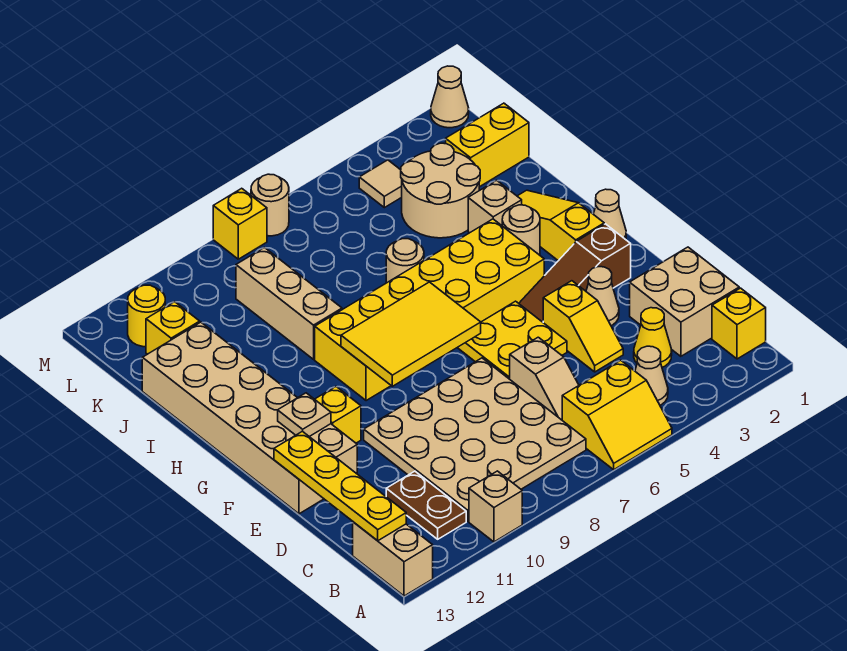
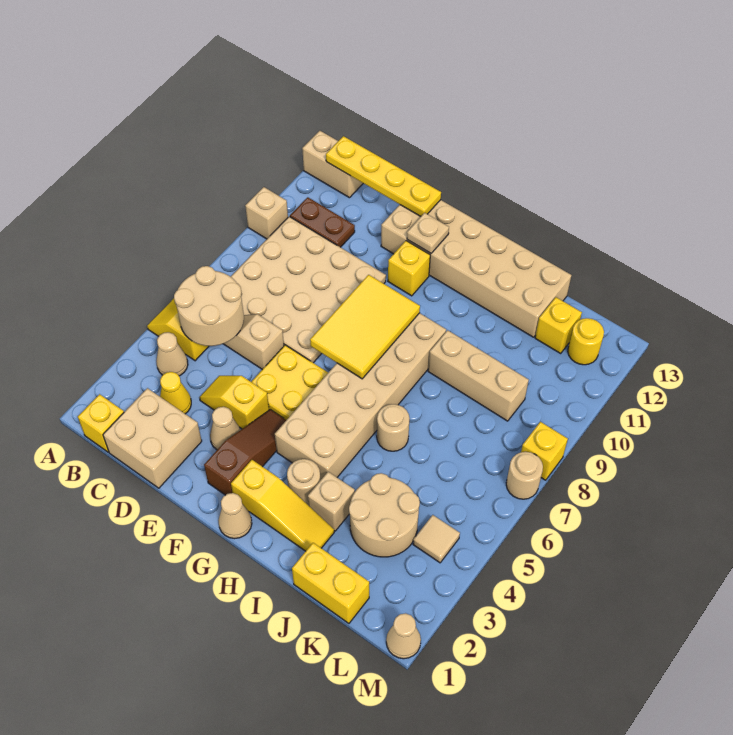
none -> tan 2x2 round brick [174,266,244,346]
yellow 2x6 brick [315,219,544,401] -> tan 2x6 brick [275,313,446,480]
yellow 1x2 brick [446,103,529,187] -> yellow 1x2 brick turned to [292,543,369,623]

